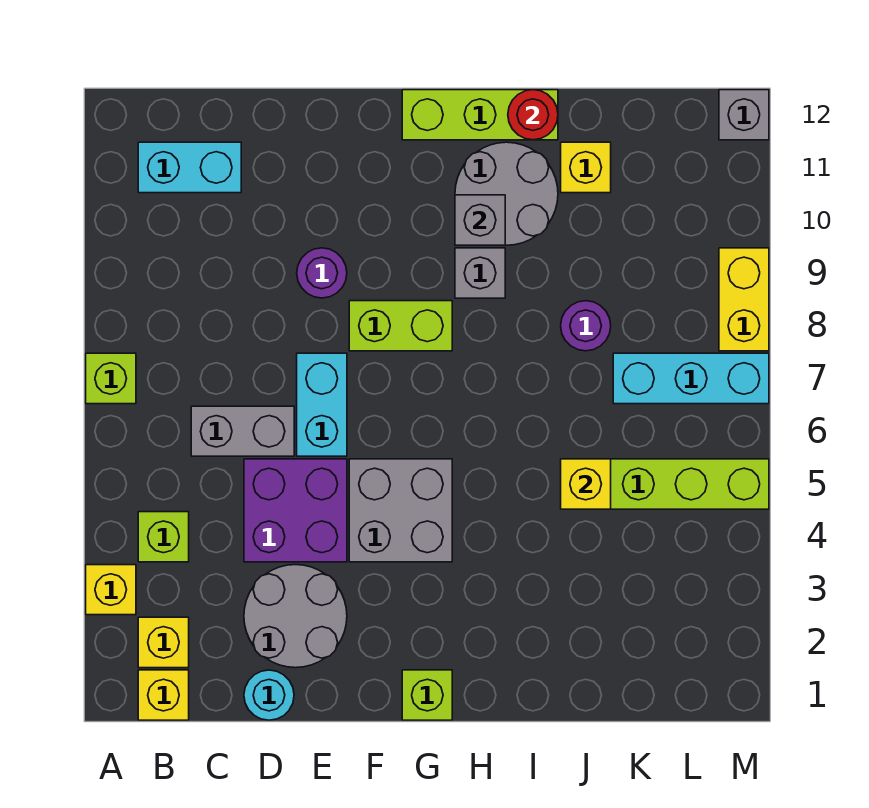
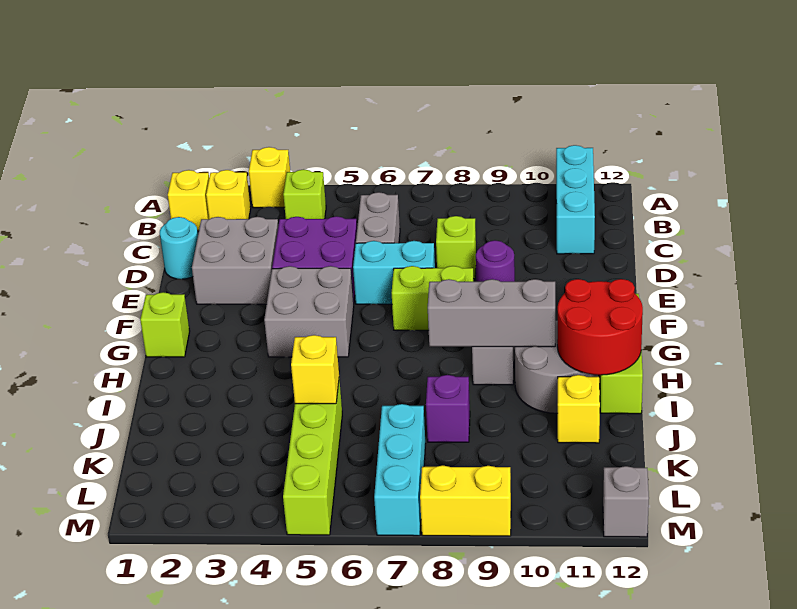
lime 1x1 brick [86,353,136,404] -> lime 1x1 brick moved to [436,216,476,279]
cyan 1x2 brick [138,142,241,193] -> cyan 1x3 brick [556,145,595,254]
grey 2x2 round brick [244,565,347,668] -> grey 2x2 brick [192,217,278,304]
lime 1x2 brick [349,301,452,351] -> lime 1x2 brick turned to [392,266,474,330]
grey 1x1 brick [455,195,505,245] -> grey 1x3 brick [428,279,555,347]
red 1x1 round brick [508,90,558,140] -> red 2x2 round brick [557,279,643,375]
purple 1x1 round brick [561,301,611,351] -> purple 1x1 brick [426,375,470,442]

